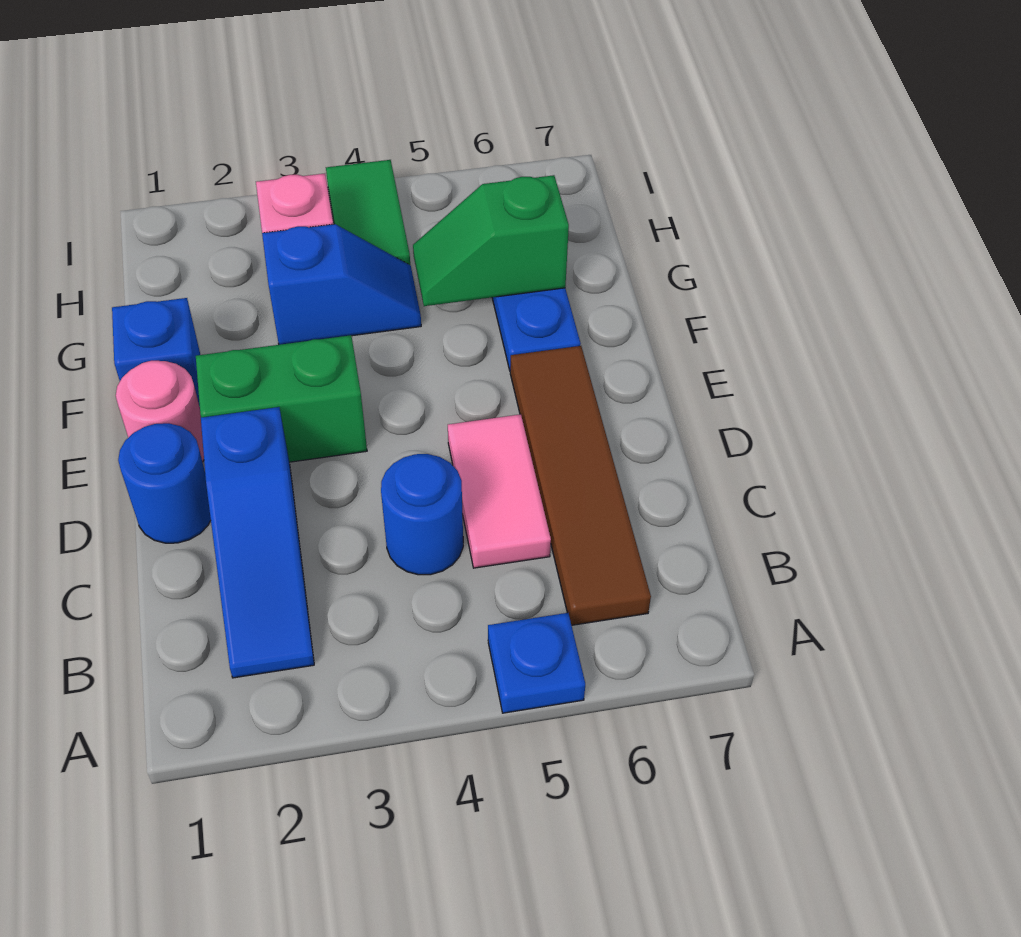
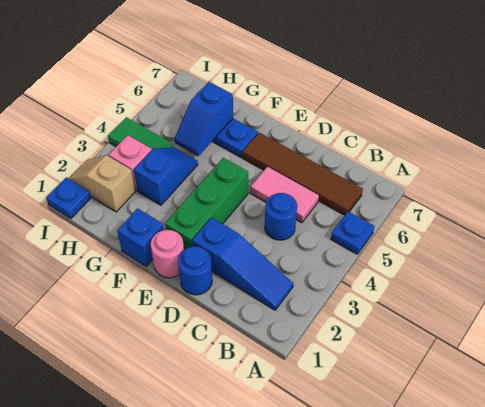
green 1x2 brick [196,335,367,462] -> green 1x3 brick [165,158,248,250]
green 1x2 slope [413,175,569,306] -> blue 1x2 slope [174,82,233,156]
none -> tan 1x2 slope [69,155,135,212]
none -> blue 1x1 plate [46,177,91,218]

